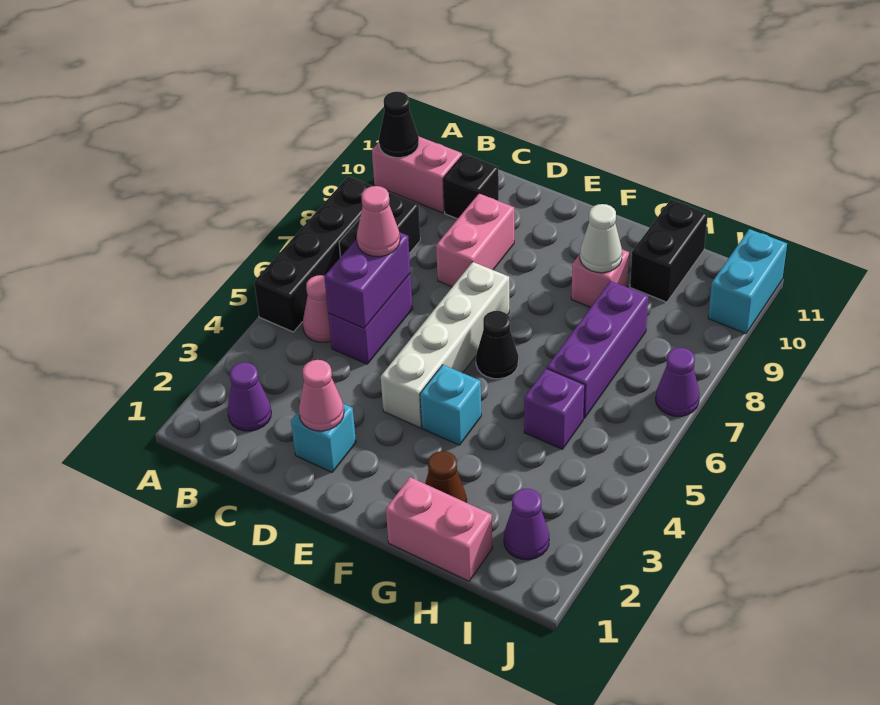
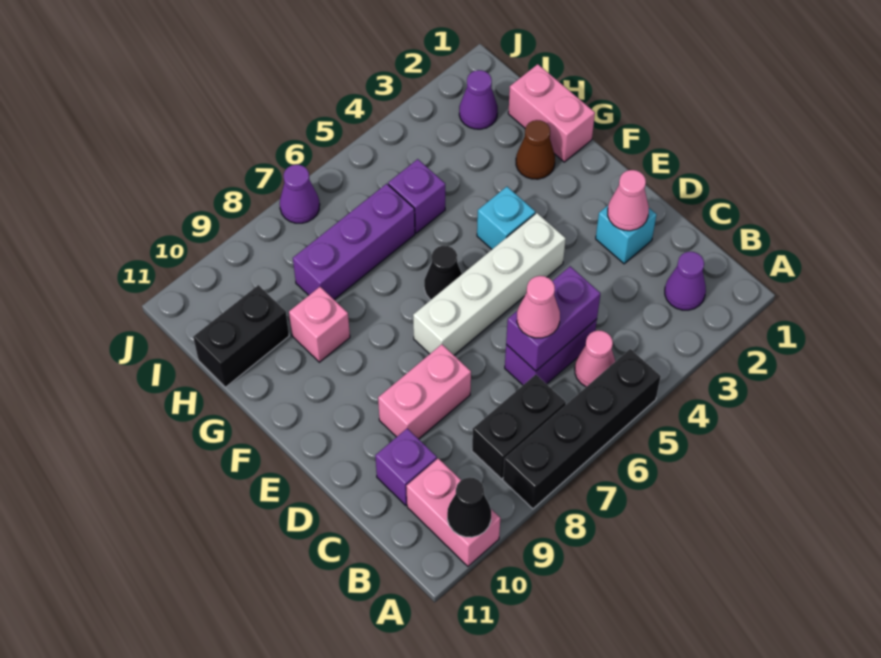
black 1x1 brick [443,154,499,219] -> purple 1x1 brick [375,428,437,505]
white 1x1 cone [580,204,622,273] -> none
cyan 1x2 brick [708,229,787,334] -> none

